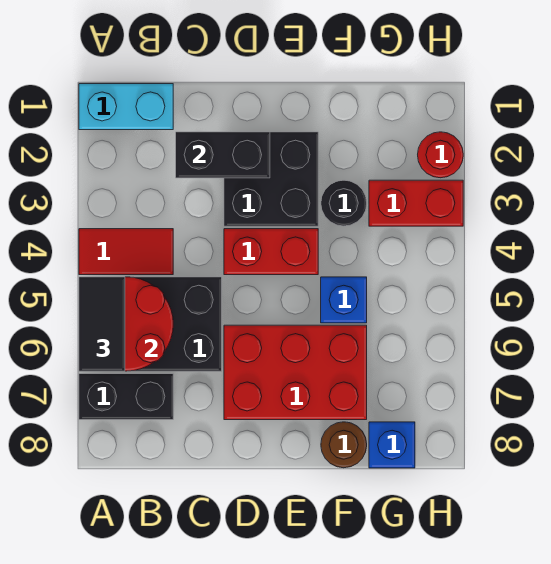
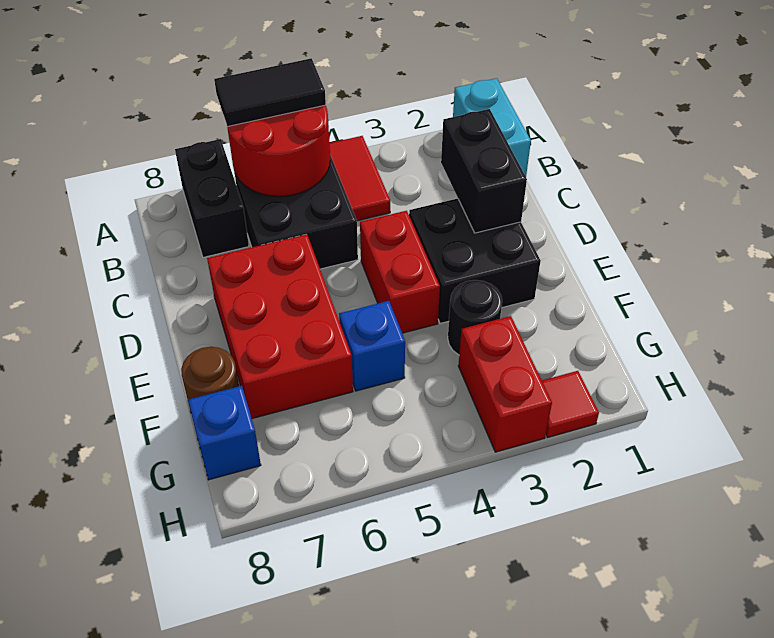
red 1x1 round brick [418,132,463,178] -> red 1x1 tile [542,371,599,438]

